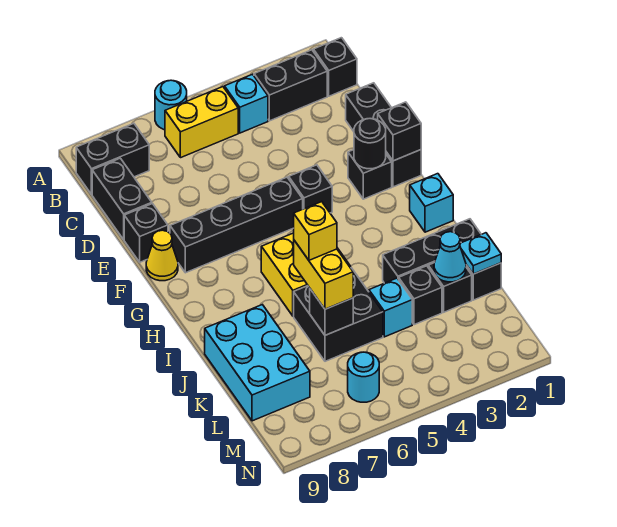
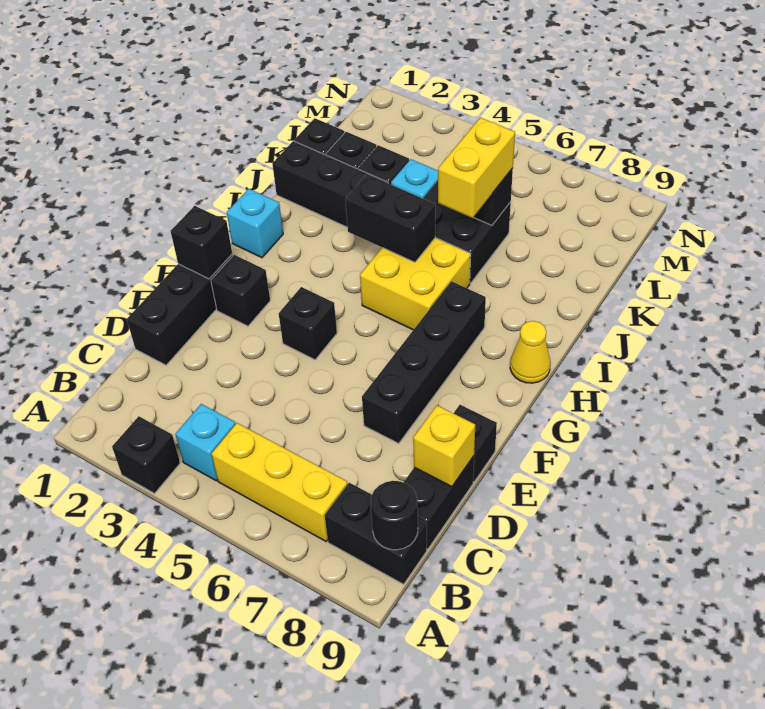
cyan 1x1 round brick [155,80,187,130] -> none
black 1x1 brick [313,38,357,96] -> black 1x1 brick moved to [112,416,180,493]
black 1x2 brick [254,50,327,121] -> black 1x2 brick moved to [345,174,435,262]
yellow 1x2 brick [165,87,238,158] -> yellow 1x3 brick [212,423,348,541]
black 1x1 round brick [354,119,386,169] -> black 1x1 round brick moved to [371,481,418,550]
black 1x4 brick [170,177,303,273] -> black 1x4 brick turned to [362,281,486,443]
yellow 1x1 cone [146,230,178,281] -> yellow 1x1 cone moved to [510,321,550,383]
yellow 1x1 brick [294,202,337,260] -> yellow 1x1 brick moved to [413,406,475,487]
cyan 2x3 brick [205,305,310,421] -> none
cyan 1x1 plate [460,233,501,274] -> none
cyan 1x1 cone [434,232,466,282] -> none
cyan 1x1 round brick [348,352,379,402] -> none

